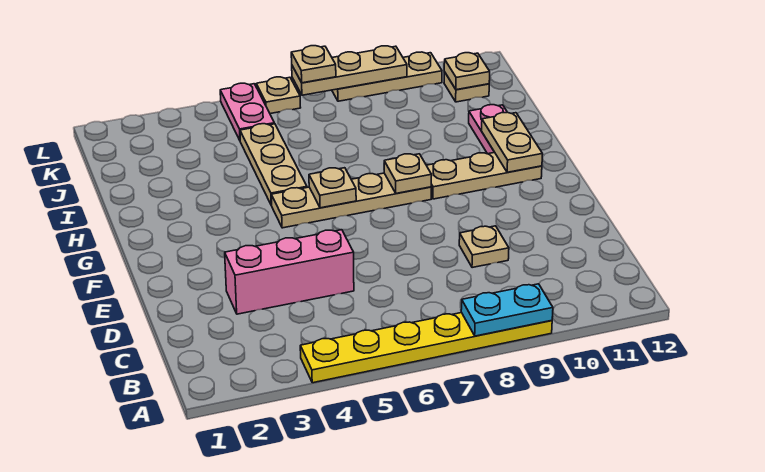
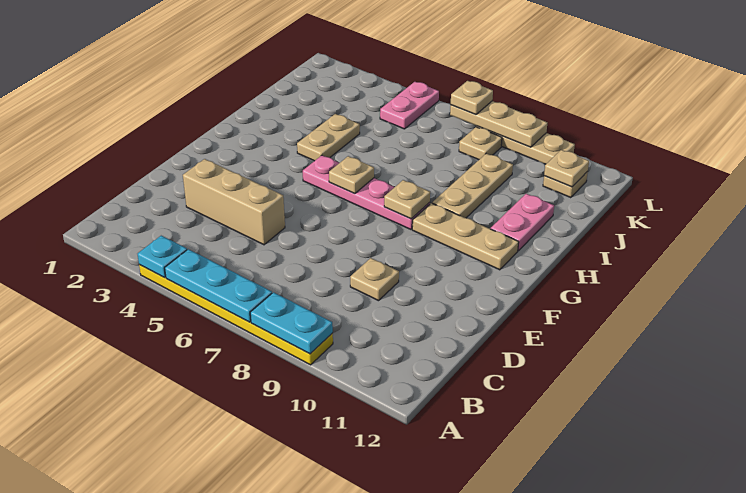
none -> cyan 1x1 plate [138,236,187,278]
none -> cyan 1x3 plate [165,249,272,322]
pink 1x3 brick [225,230,354,314] -> tan 1x3 brick [183,159,285,245]
tan 1x4 plate [271,173,431,228] -> pink 1x4 plate [303,155,430,229]
tan 1x2 plate [482,112,543,172] -> tan 1x2 plate moved to [297,114,360,161]
tan 1x3 plate [240,124,307,205] -> tan 1x3 plate moved to [432,153,513,218]
tan 1x1 plate [256,77,301,114] -> tan 1x1 plate moved to [459,127,502,160]

